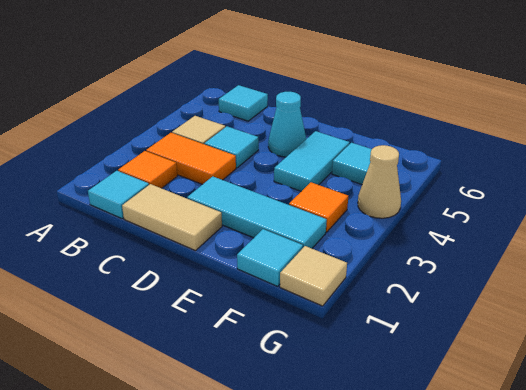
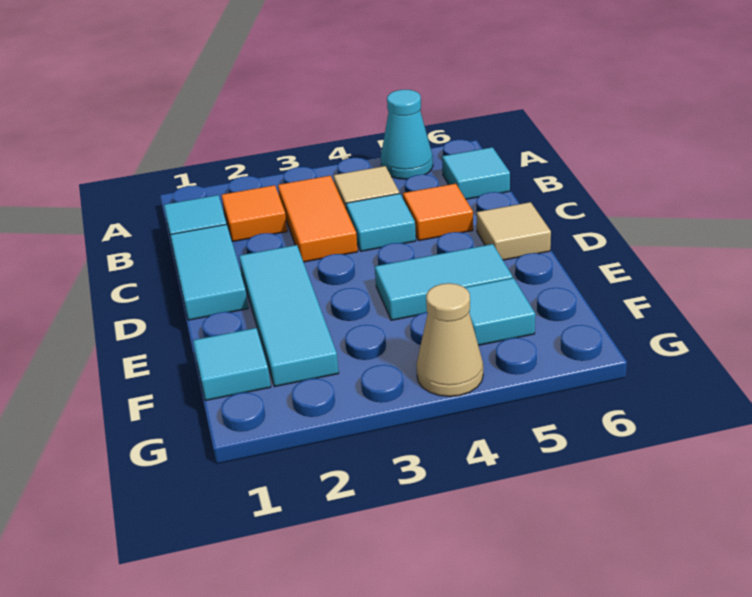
tan 1x2 tile [122,184,222,251] -> cyan 1x2 tile [170,224,248,320]
cyan 1x1 cone [268,92,306,157] -> cyan 1x1 cone moved to [381,90,433,179]
orange 1x1 tile [289,182,348,232] -> orange 1x1 tile moved to [403,184,473,241]
tan 1x1 tile [280,246,347,306] -> tan 1x1 tile moved to [476,202,551,260]

